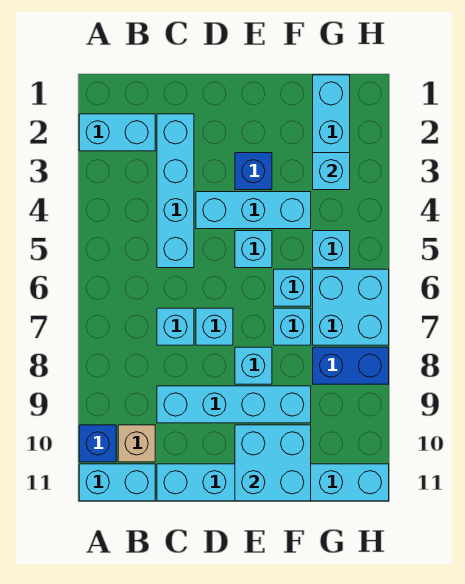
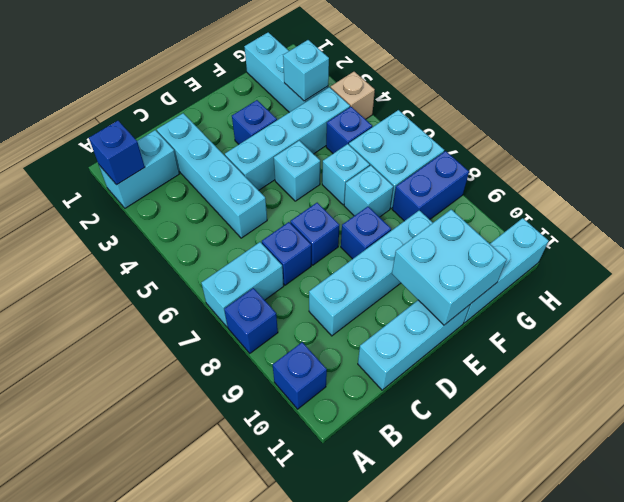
none -> blue 1x1 brick [89,121,145,185]
none -> blue 1x1 brick [224,288,278,353]
cyan 1x2 brick [79,464,155,501] -> cyan 1x2 brick moved to [201,242,284,327]
tan 1x1 brick [118,425,155,462] -> tan 1x1 brick moved to [331,72,375,119]
cyan 1x1 brick [157,308,194,345] -> blue 1x1 brick [262,222,311,285]
cyan 1x3 brick [196,192,311,229] -> cyan 1x4 brick [225,87,350,190]
cyan 1x1 brick [196,308,233,345] -> blue 1x1 brick [290,203,339,265]
cyan 1x1 brick [235,347,272,384] -> blue 1x1 brick [341,207,391,259]
cyan 1x1 brick [313,231,350,268] -> blue 1x1 brick [326,107,372,153]

